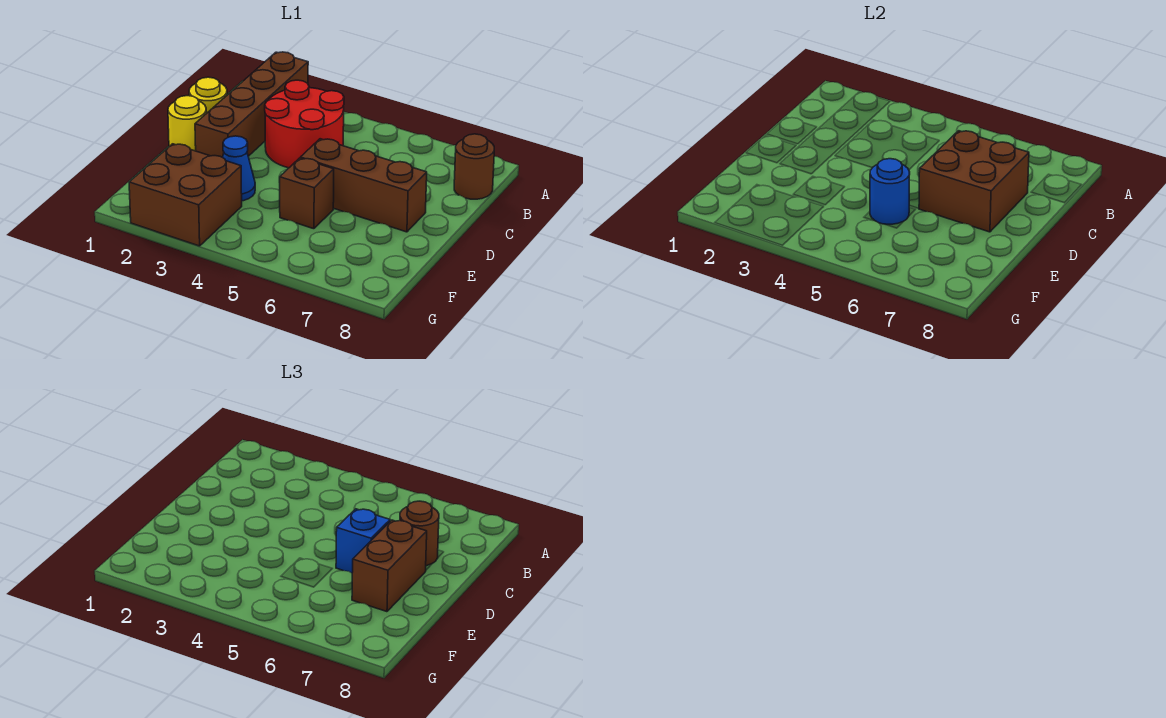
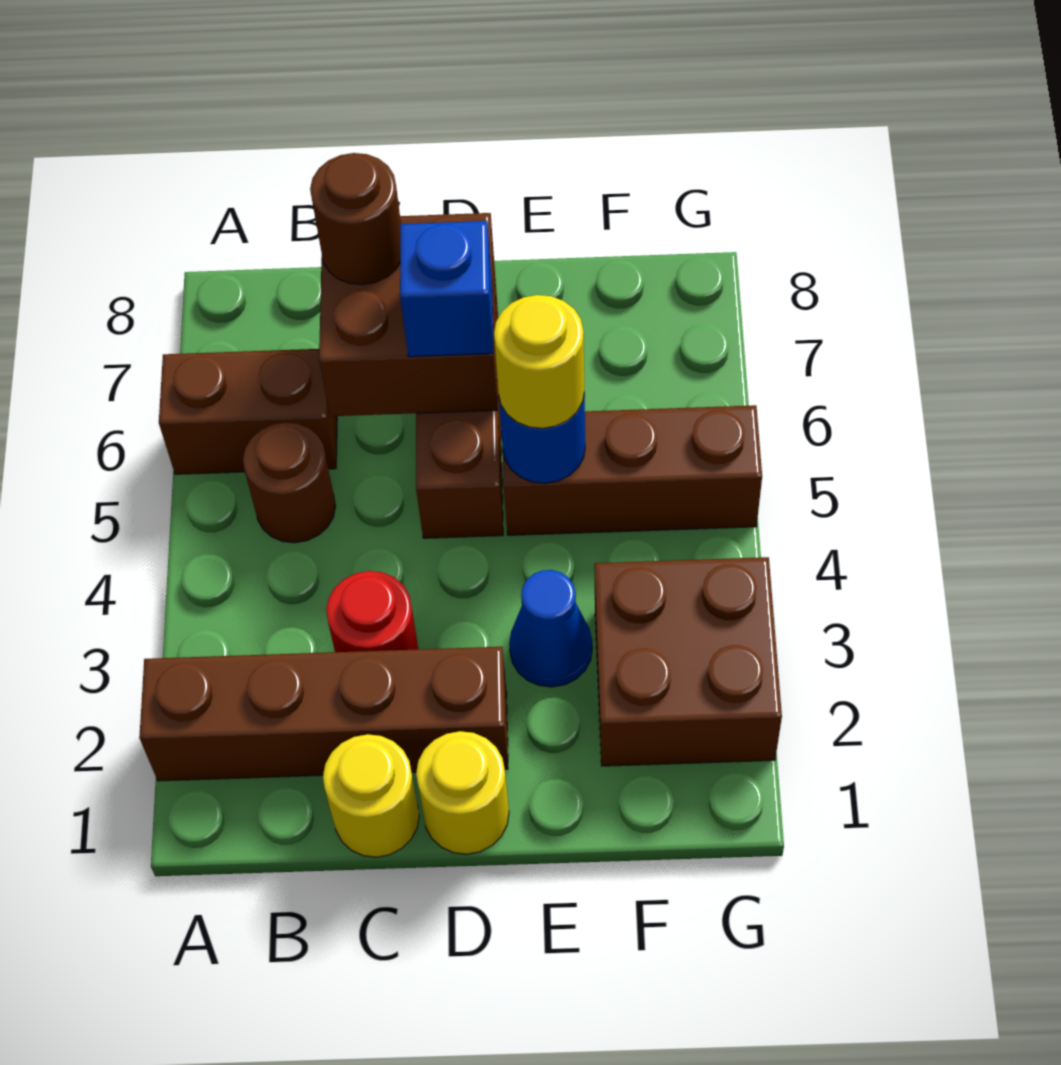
red 2x2 round brick [265,80,344,168] -> red 1x1 round brick [326,571,418,652]
brown 1x1 round brick [454,134,494,199] -> brown 1x1 round brick moved to [243,422,336,543]
brown 1x2 brick [352,520,427,612] -> brown 1x2 brick moved to [159,349,337,474]
brown 1x1 brick [280,158,334,229] -> brown 1x3 brick [503,405,762,535]
none -> yellow 1x1 round brick [494,295,584,428]

